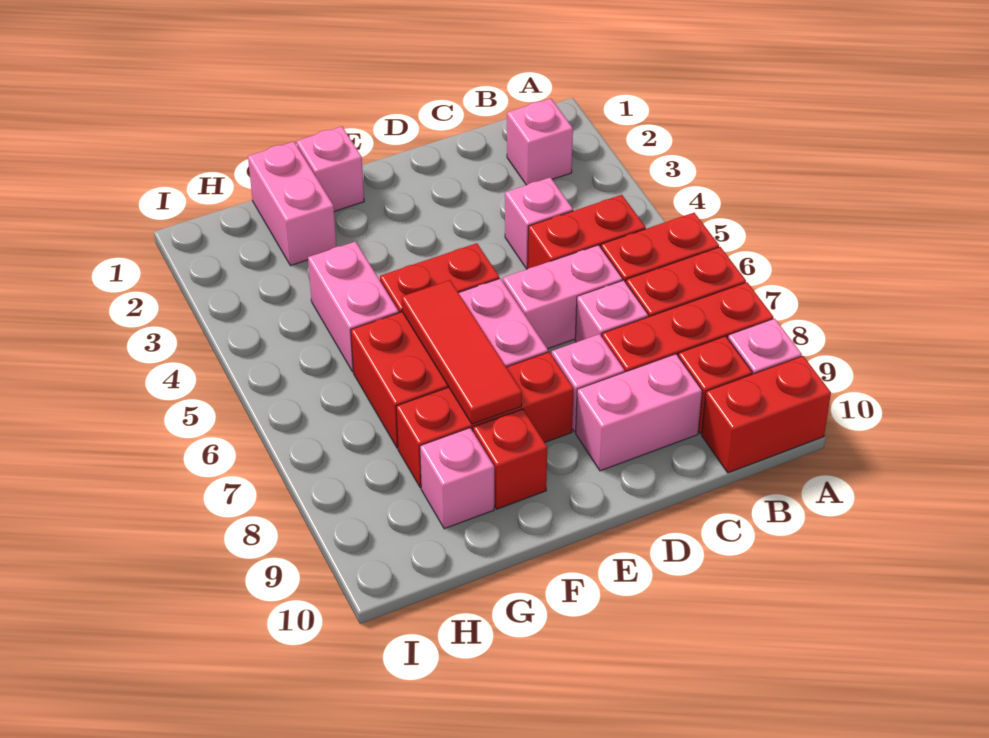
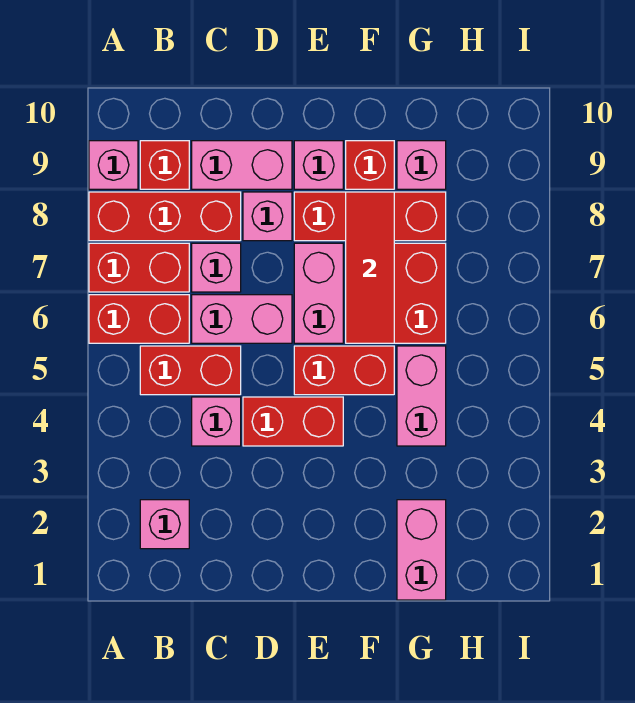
red 1x2 brick [702,356,831,473] -> red 1x2 brick moved to [243,397,343,446]
pink 1x1 brick [297,127,364,211] -> pink 1x1 brick moved to [294,141,343,189]

